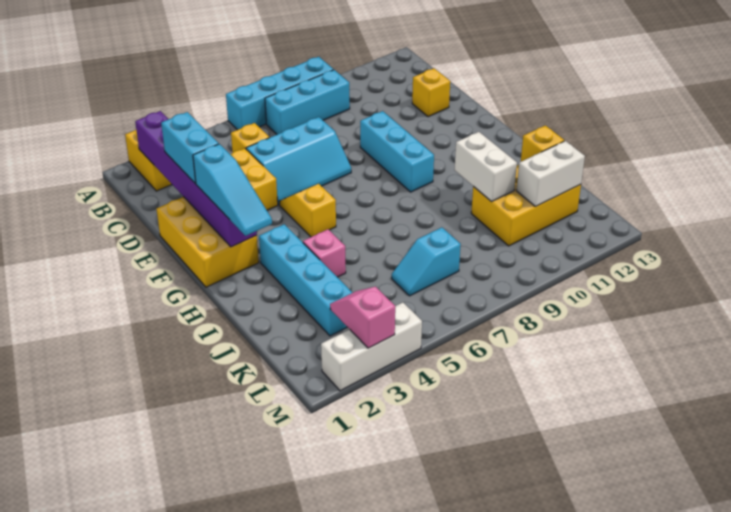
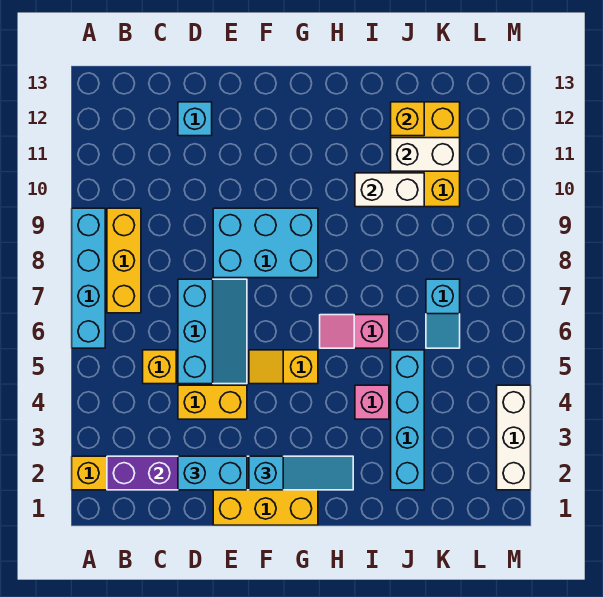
cyan 1x3 brick [265,70,350,134] -> yellow 1x3 brick [107,208,141,313]
yellow 1x1 brick [412,68,450,117] -> cyan 1x1 brick [178,102,212,136]
cyan 1x3 brick [360,111,434,192] -> cyan 2x3 brick [213,208,318,278]
cyan 1x4 brick [259,224,352,336] -> cyan 1x4 brick turned to [391,350,424,490]
white 1x2 brick [516,141,585,206] -> white 1x2 brick turned to [391,138,460,171]
pink 1x2 slope [330,287,395,348] -> pink 1x2 slope moved to [320,315,389,348]

